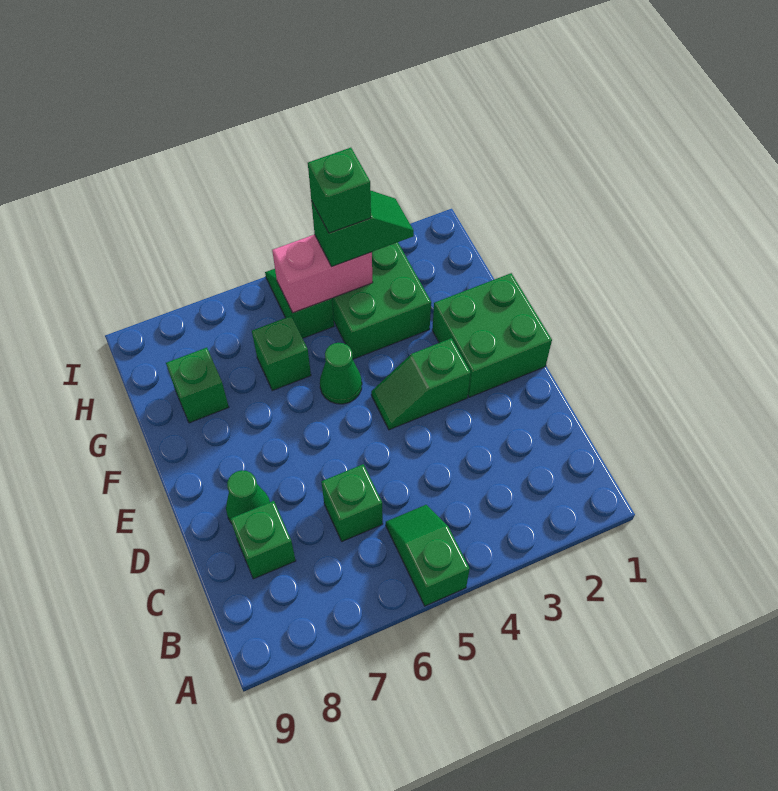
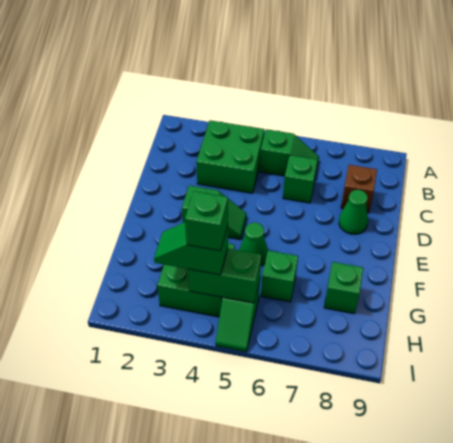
green 1x2 slope [386,505,470,606] -> green 1x2 slope turned to [260,129,319,176]
green 1x1 brick [231,501,296,579] -> brown 1x1 brick [341,165,377,213]
green 2x2 brick [432,273,552,397] -> green 2x2 brick moved to [196,120,264,193]
pink 1x2 brick [272,234,373,313] -> green 1x2 brick [188,248,262,303]

